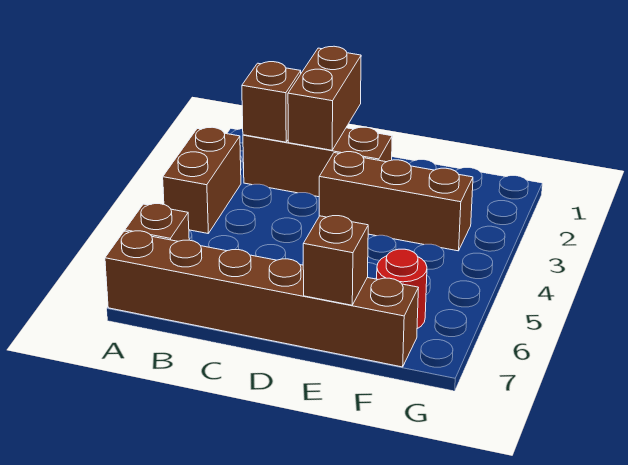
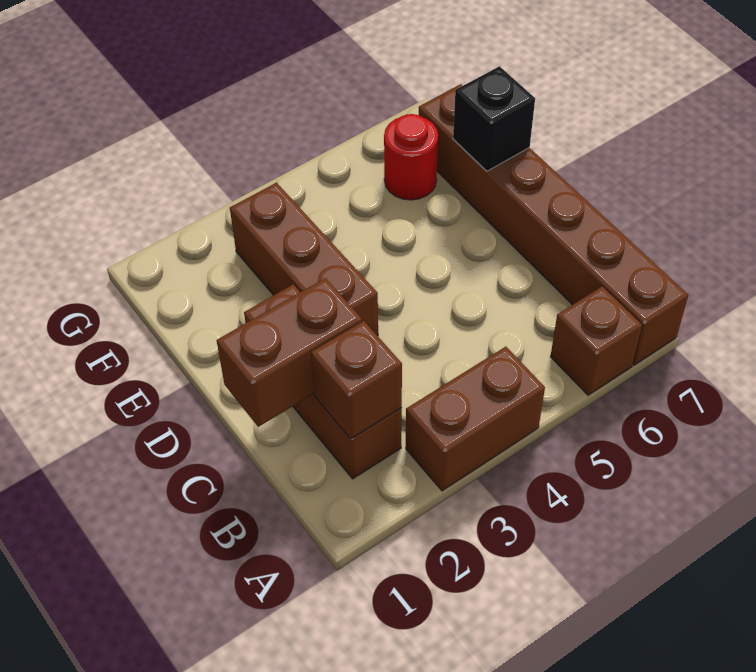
brown 1x1 brick [303,216,368,305] -> black 1x1 brick [453,66,535,171]

